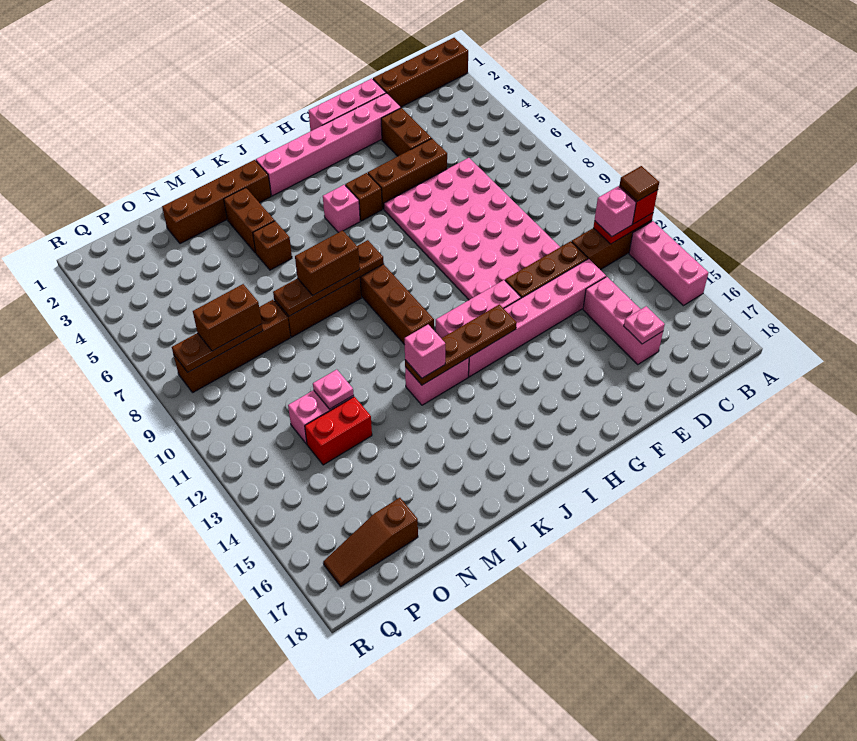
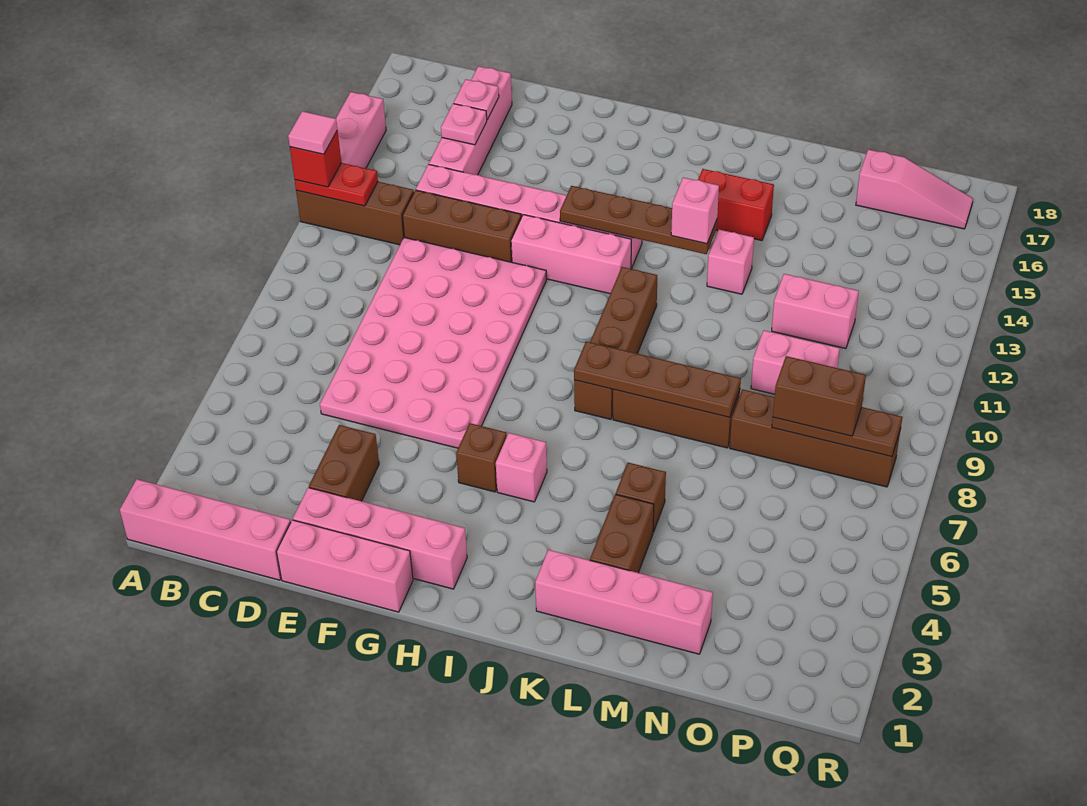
brown 1x4 brick [373,38,468,107] -> pink 1x4 brick [120,479,291,580]
brown 1x1 tile [620,166,659,201] -> pink 1x1 tile [288,111,337,154]
pink 1x1 brick [595,186,636,237] -> pink 1x1 brick moved to [707,230,754,294]
pink 1x3 brick [583,277,663,365] -> pink 1x4 brick [429,66,512,175]
pink 1x6 brick [256,93,401,196] -> pink 1x4 brick [293,488,467,589]
brown 1x3 brick [368,139,447,209] -> none
pink 1x2 brick [405,358,469,405] -> pink 1x2 brick moved to [751,330,840,394]
brown 1x4 brick [162,160,271,244] -> pink 1x4 brick [535,550,713,654]
brown 1x2 brick [295,231,360,295] -> none
pink 1x1 plate [313,370,354,409] -> pink 1x1 plate moved to [441,104,487,145]
red 1x2 brick [305,397,372,465] -> red 1x2 brick moved to [698,169,774,241]
brown 1x3 slope [323,498,418,586] -> pink 1x3 slope [856,150,973,229]

